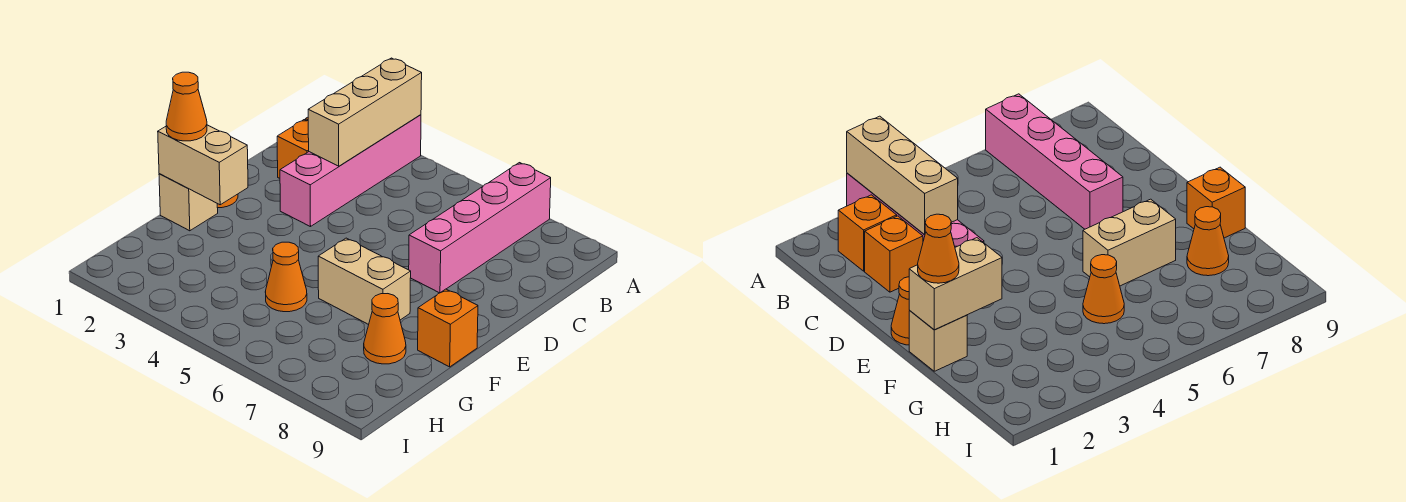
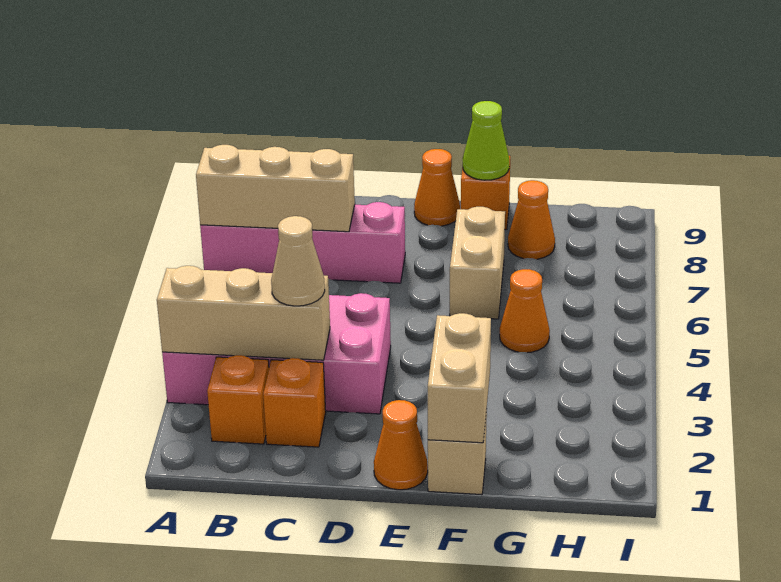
pink 1x4 brick [280,115,421,227] -> pink 2x4 brick [162,293,391,414]
none -> tan 1x3 brick [196,145,355,232]
none -> tan 1x1 cone [271,216,325,306]
orange 1x1 cone [166,72,207,141] -> orange 1x1 cone moved to [414,149,460,226]
none -> lime 1x1 cone [463,101,509,180]

